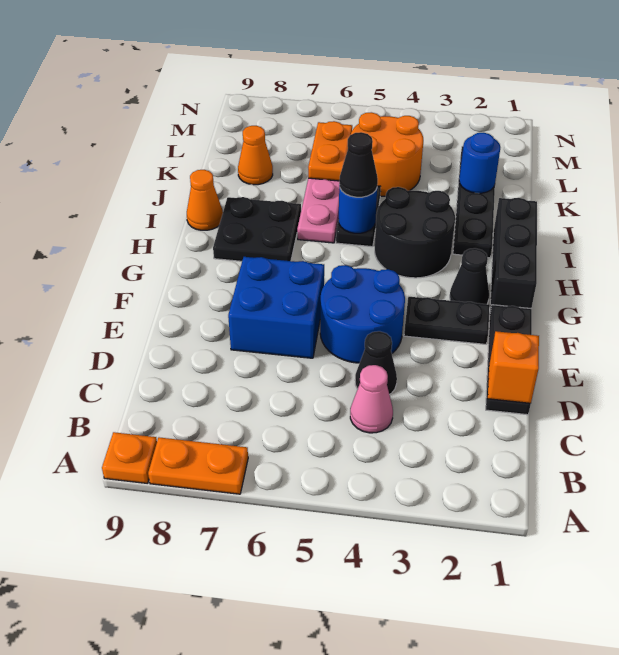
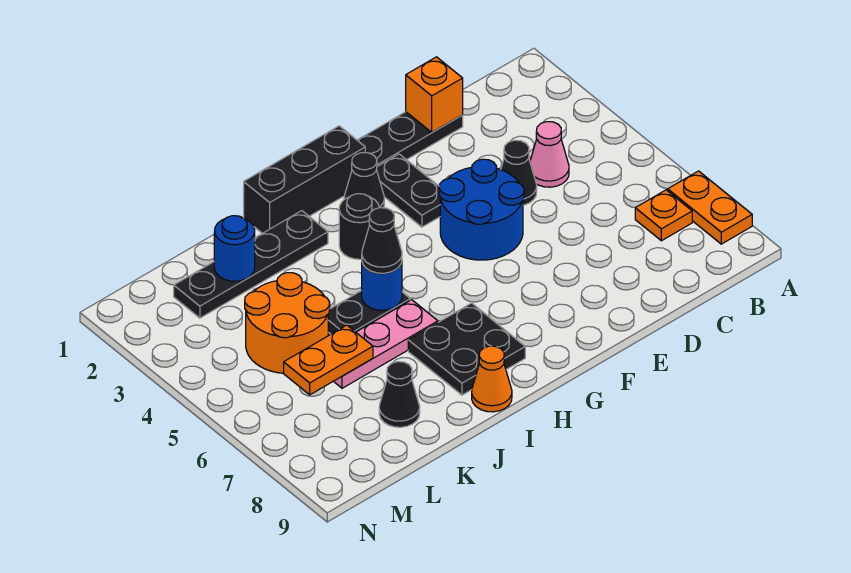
orange 1x1 plate [102,432,157,484] -> orange 1x1 plate moved to [635,190,692,241]
blue 2x2 brick [228,257,324,358] -> none
black 2x2 round brick [375,187,455,278] -> black 1x1 round brick [339,194,379,259]
orange 1x1 cone [238,126,273,185] -> black 1x1 cone [379,362,420,427]

